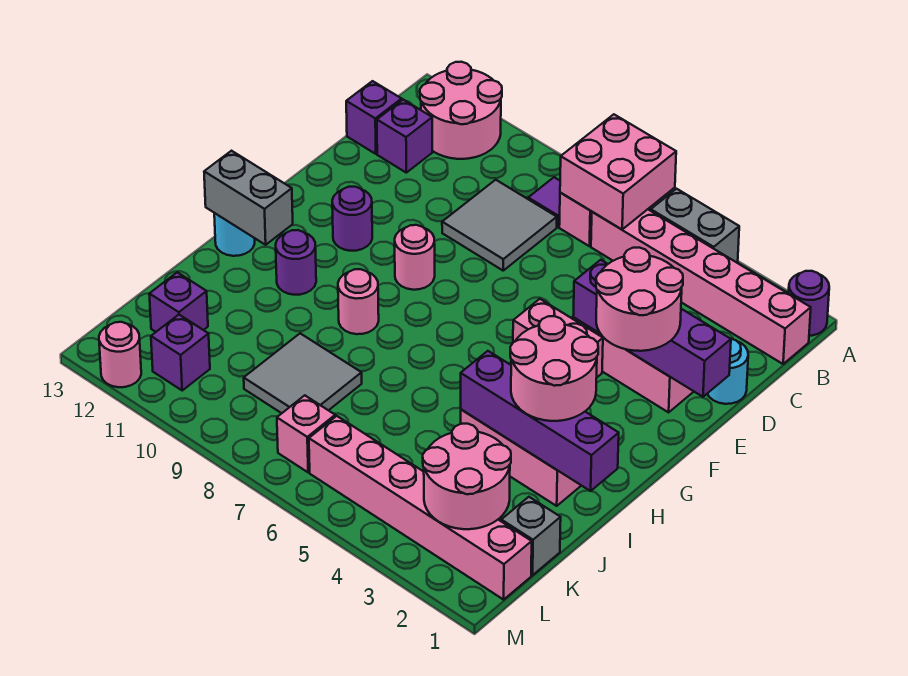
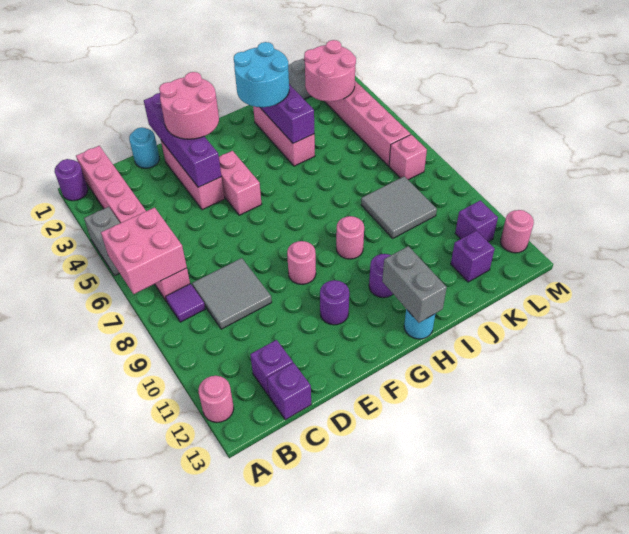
pink 2x2 round brick [420,62,502,159] -> pink 1x1 round brick [199,376,234,422]
pink 2x2 round brick [510,316,598,421] -> cyan 2x2 round brick [234,42,289,107]

